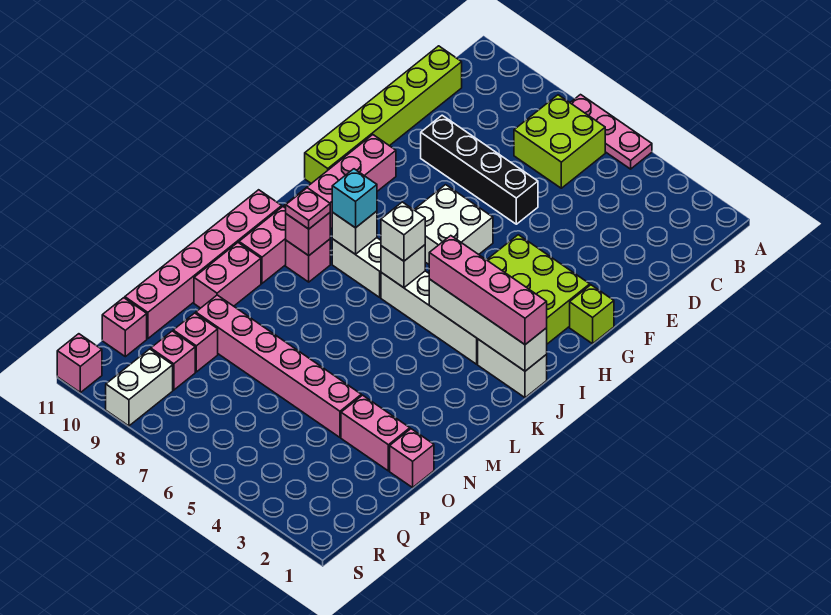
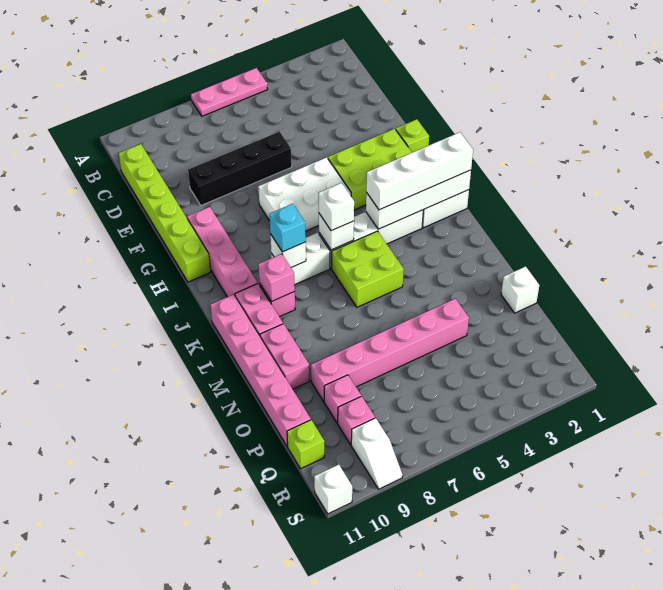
lime 2x2 brick [514,95,605,188] -> lime 2x2 brick moved to [332,231,404,307]
white 2x2 brick [414,185,493,264] -> white 2x3 brick [258,157,351,231]
pink 1x4 brick [429,236,547,345] -> white 1x4 brick [366,132,473,210]
pink 1x1 plate [286,188,330,229] -> none
pink 1x1 brick [390,429,434,487] -> white 1x1 brick [501,266,539,313]
pink 1x2 brick [341,395,410,471] -> none
pink 1x1 brick [102,298,147,357] -> lime 1x1 brick [287,420,324,469]
white 1x2 brick [106,349,173,426] -> white 1x2 slope [351,418,403,489]
pink 1x1 brick [57,334,102,393] -> white 1x1 brick [314,464,352,514]

